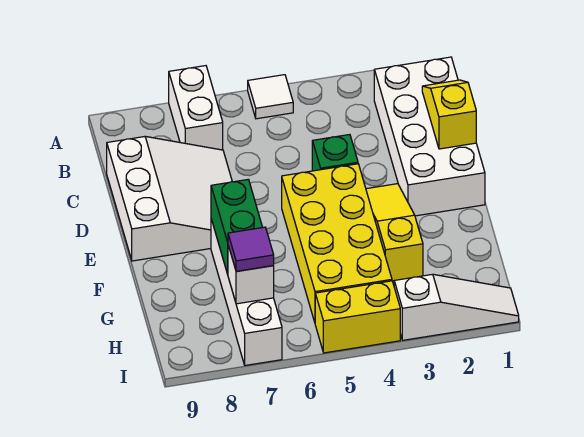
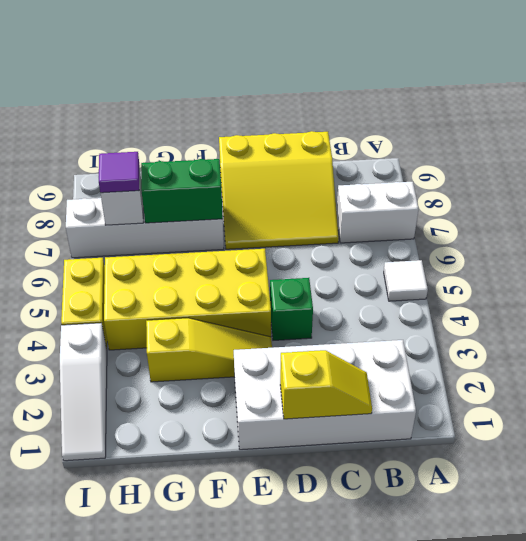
white 3x3 slope [107,137,232,261] -> yellow 3x3 slope [219,131,339,249]

